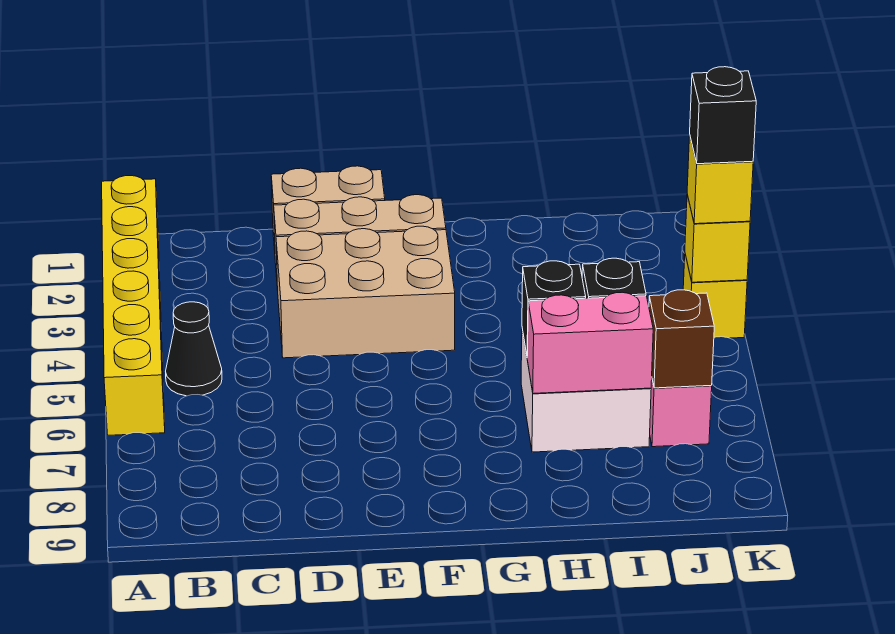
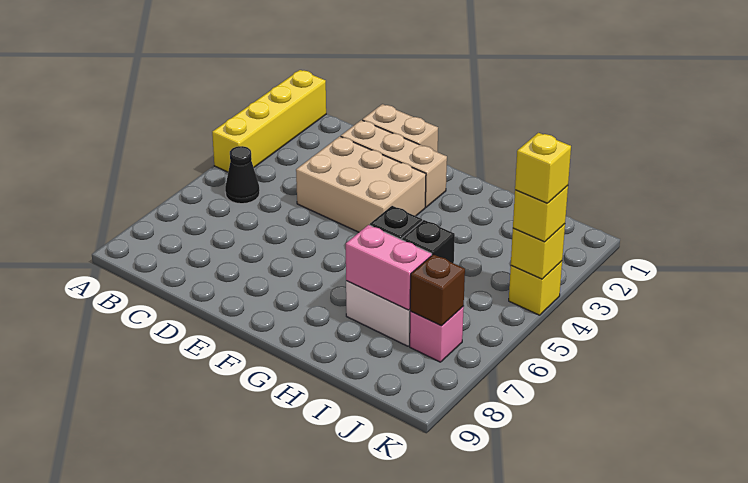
yellow 1x6 brick [102,176,165,435] -> yellow 1x4 brick [212,70,326,172]
black 1x1 brick [690,67,756,164] -> yellow 1x1 brick [515,133,571,203]

